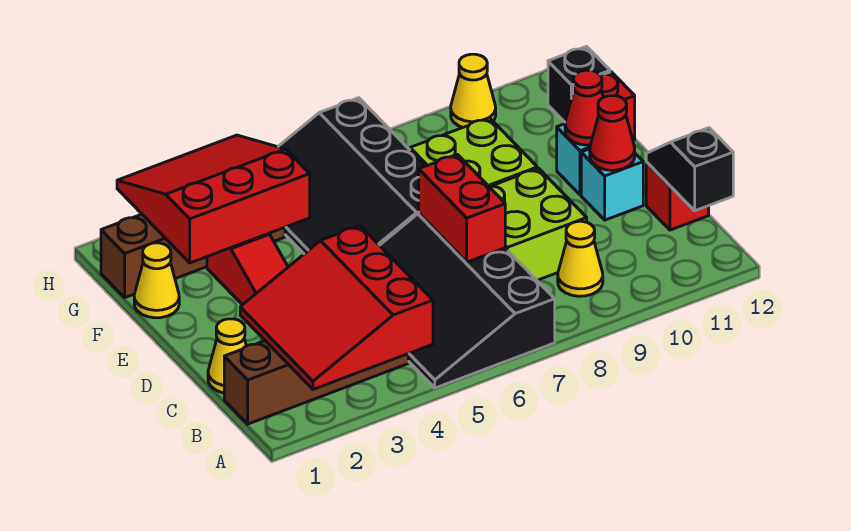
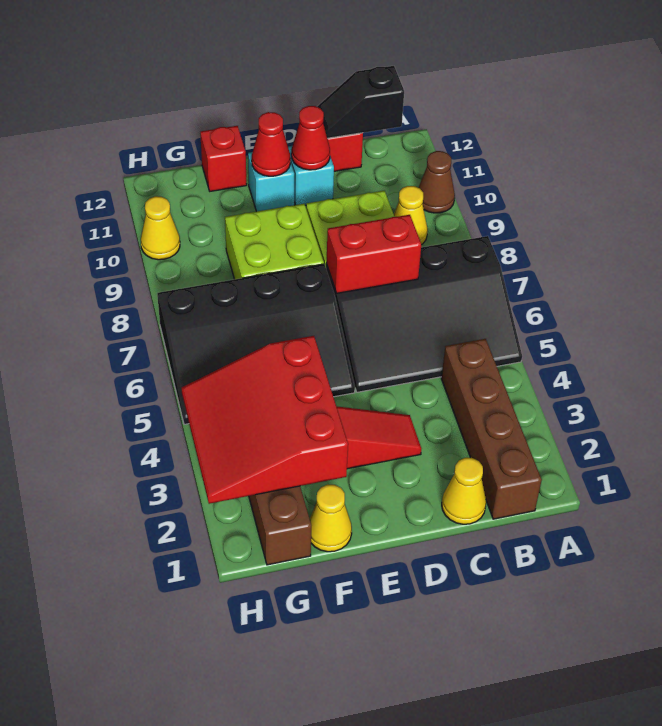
red 3x3 slope [240,226,433,389] -> none
none -> brown 1x1 cone [418,151,455,213]
black 1x1 brick [548,46,610,122] -> none

